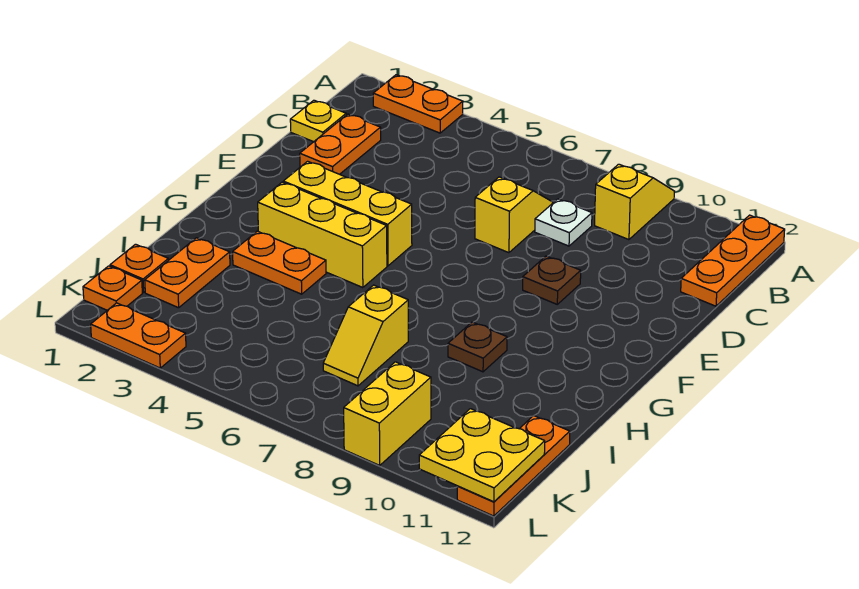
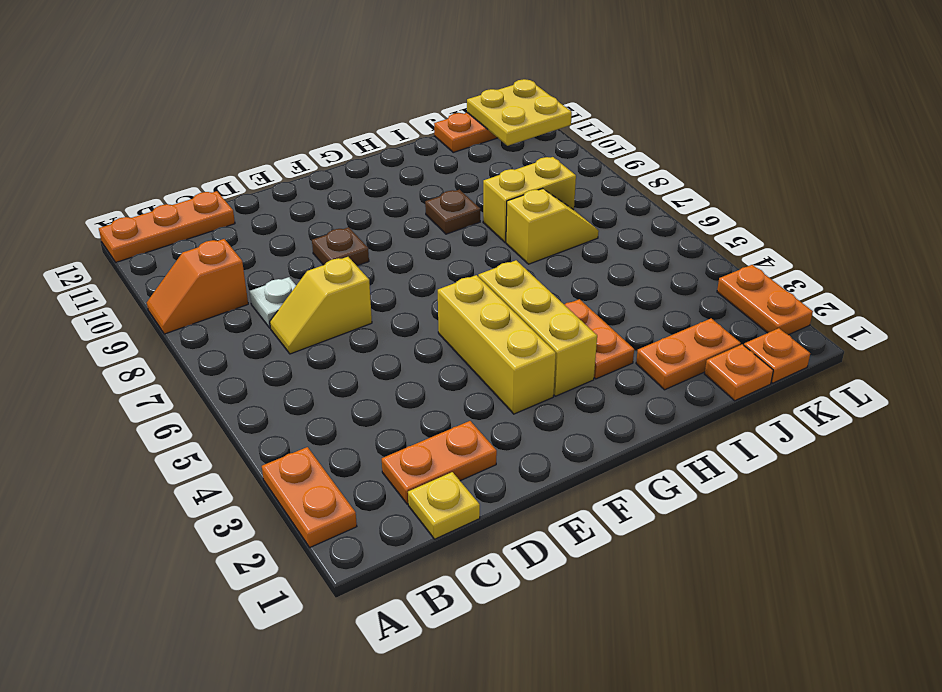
yellow 1x2 slope [595,164,675,240] -> orange 1x2 slope [147,239,248,334]
yellow 1x2 brick [344,362,431,465] -> yellow 1x2 brick moved to [483,157,576,242]

